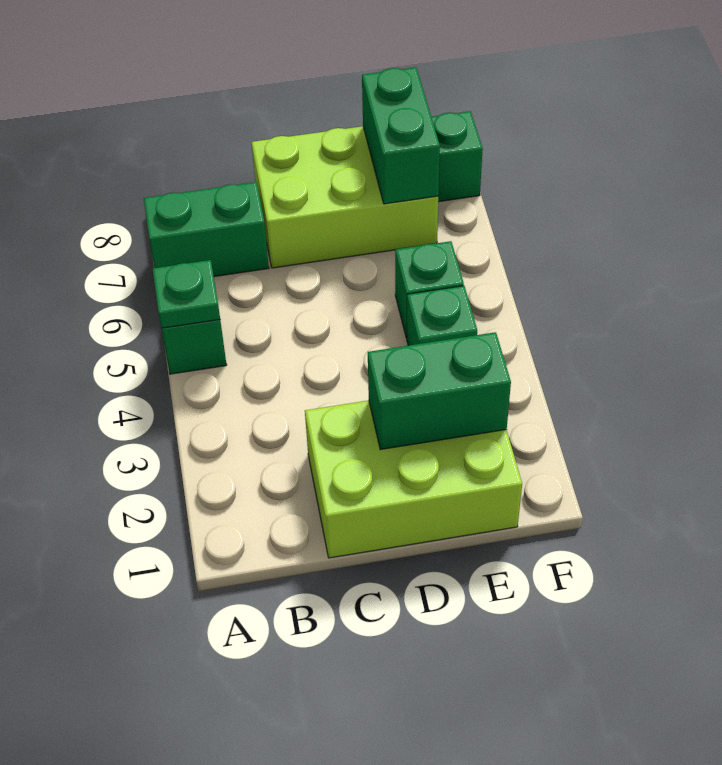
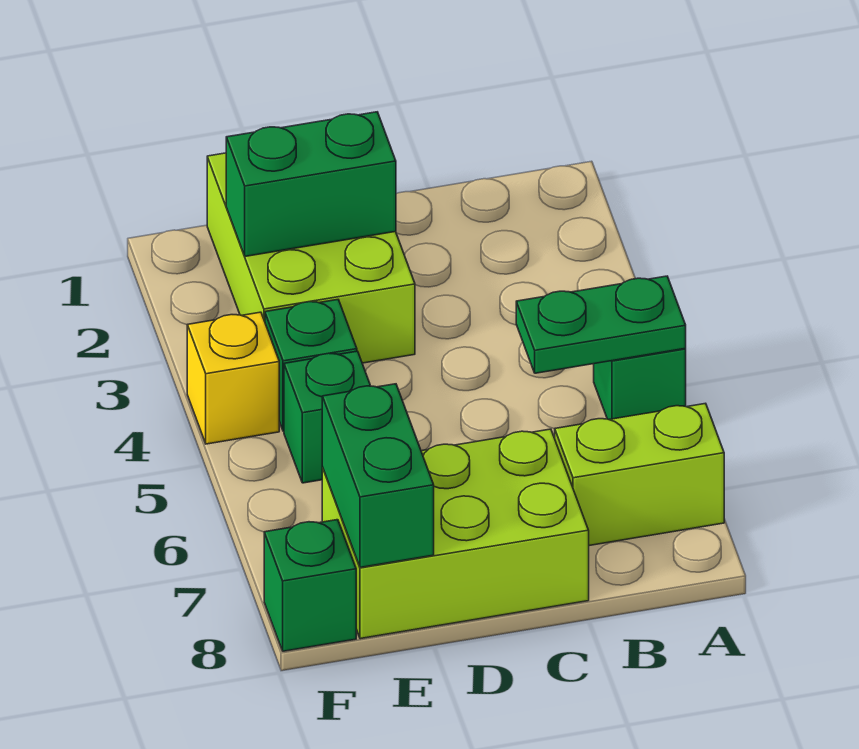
green 1x1 plate [153,260,220,328] -> green 1x2 plate [516,276,686,373]
green 1x2 brick [144,182,269,277] -> lime 1x2 brick [555,403,724,546]
lime 2x3 brick [305,401,522,558] -> lime 2x3 brick turned to [207,153,415,363]
none -> yellow 1x1 brick [187,312,279,444]

